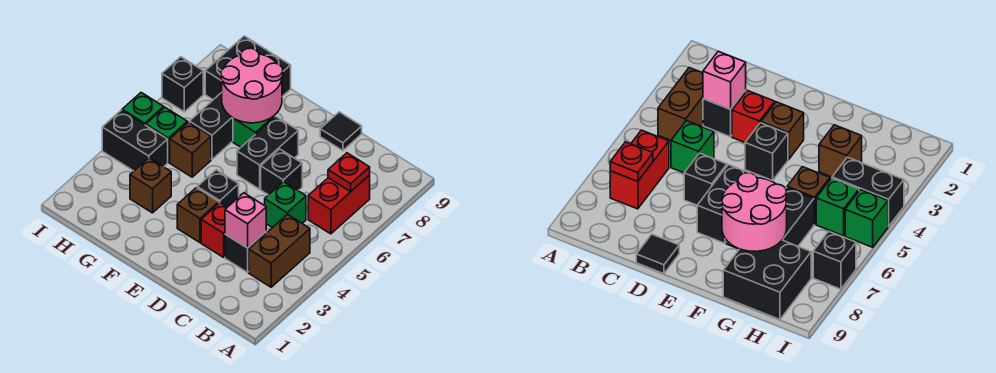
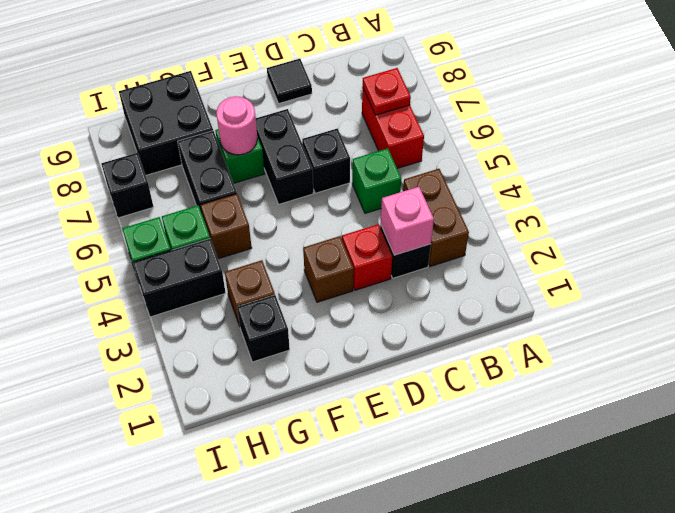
black 1x1 brick [197,170,239,207] -> black 1x1 brick moved to [237,295,290,362]
pink 2x2 round brick [221,48,283,123] -> pink 1x1 round brick [216,96,257,155]

